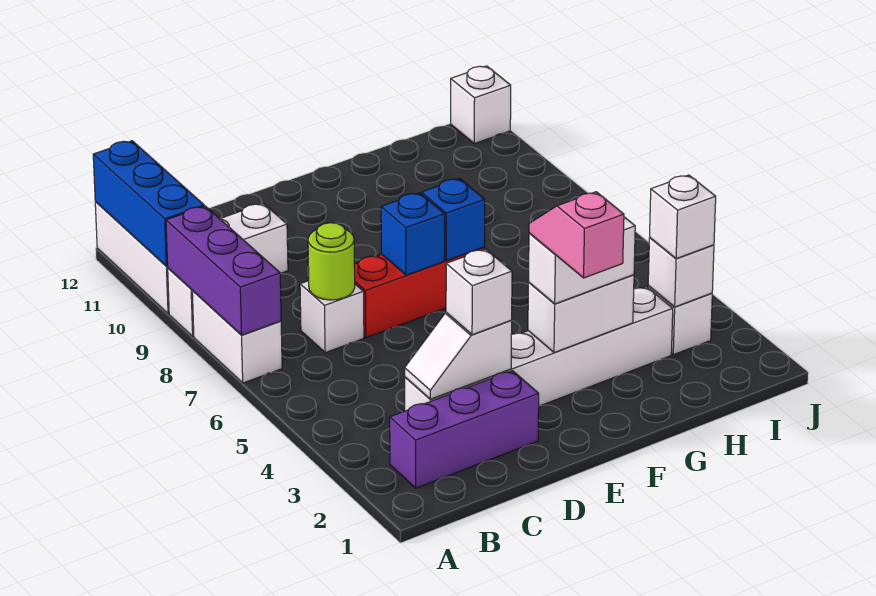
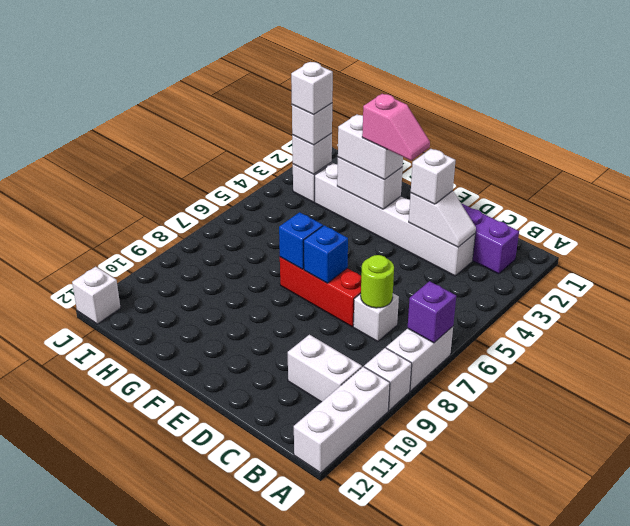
purple 1x3 brick [166,206,281,335] -> purple 1x1 brick [408,281,456,343]
blue 1x3 brick [93,141,204,266] -> none
pink 1x2 slope [529,192,624,278] -> pink 1x2 slope turned to [362,94,430,160]
none -> white 1x1 brick [291,62,333,115]

